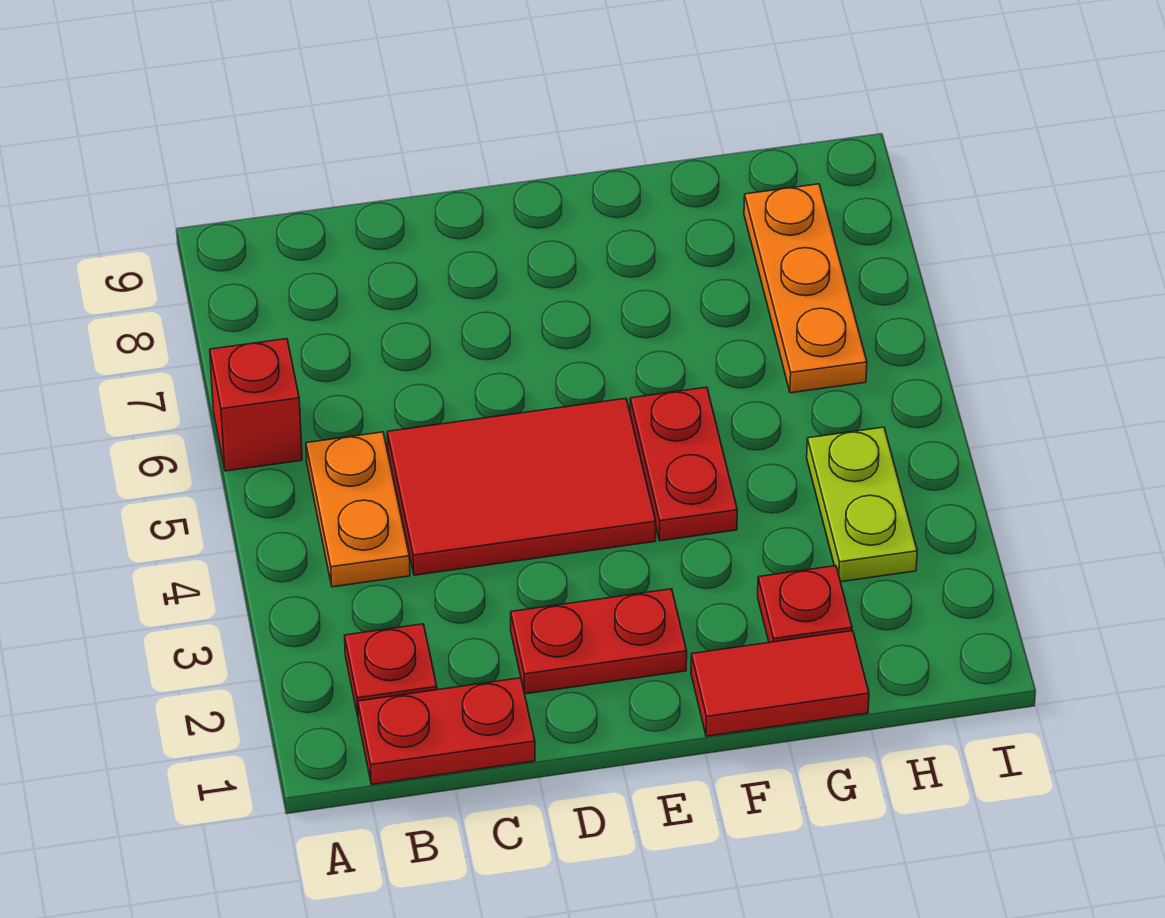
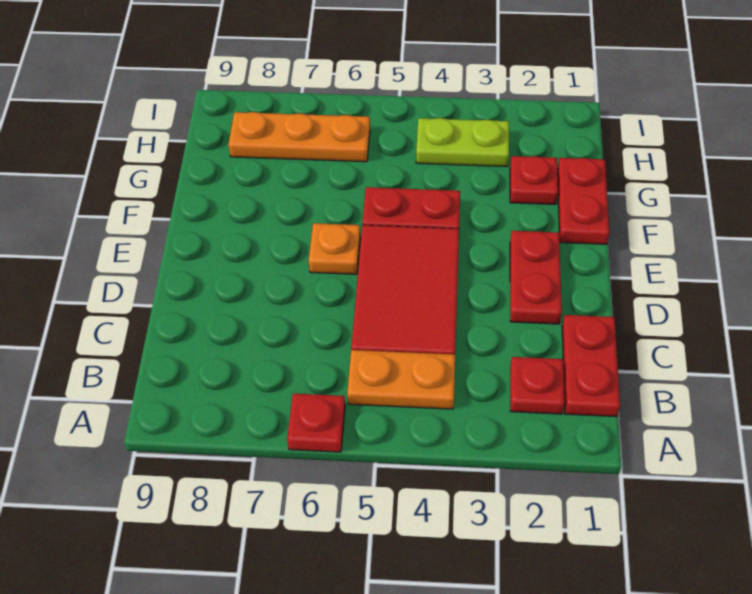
red 1x1 brick [210,339,302,471] -> red 1x1 plate [287,394,345,452]
none -> orange 1x1 plate [309,223,360,274]
red 1x2 tile [691,631,869,736] -> red 1x2 plate [557,158,609,244]

